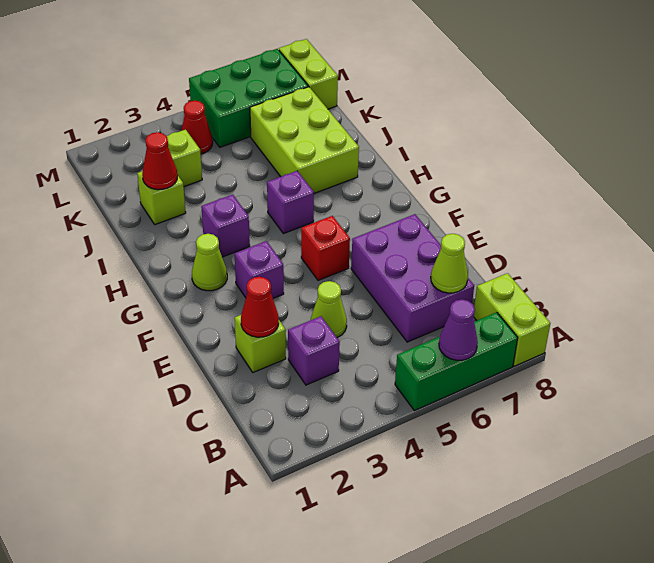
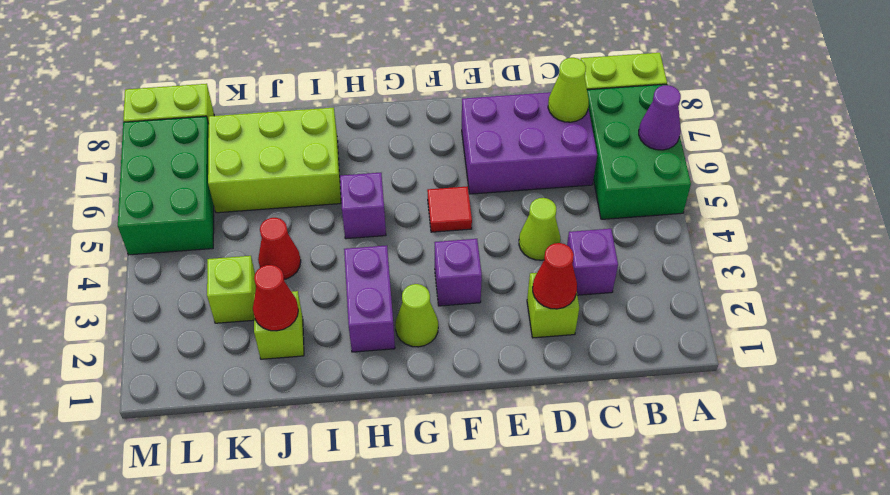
green 1x3 brick [395,312,518,411] -> green 2x3 brick [587,84,691,219]
red 1x1 brick [301,216,350,280] -> red 1x1 tile [427,186,472,232]
purple 1x1 brick [201,195,250,257] -> purple 1x2 brick [344,245,395,352]
red 1x1 cone [181,101,213,154] -> red 1x1 cone moved to [258,218,301,279]

